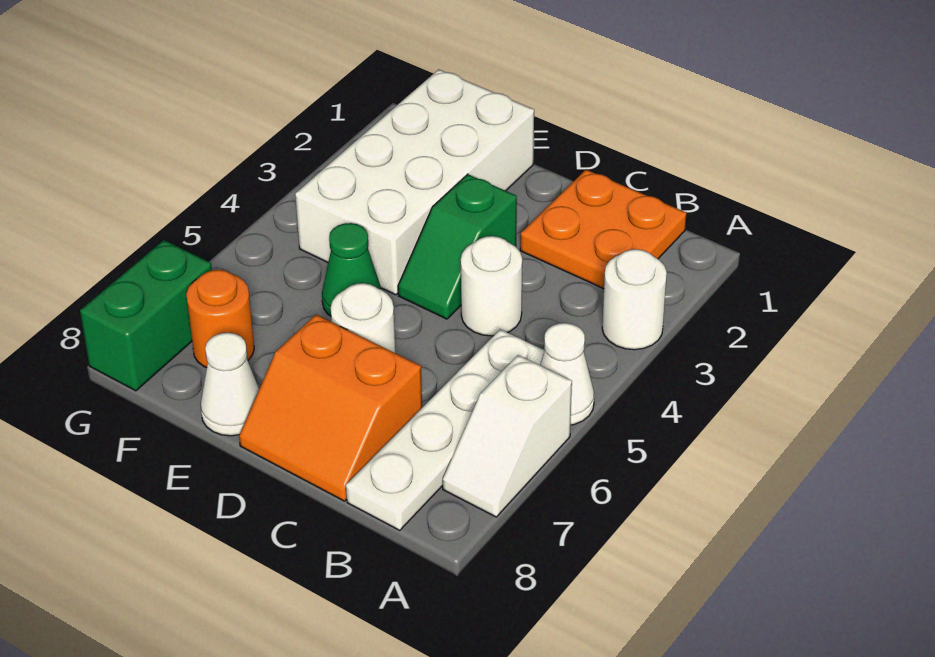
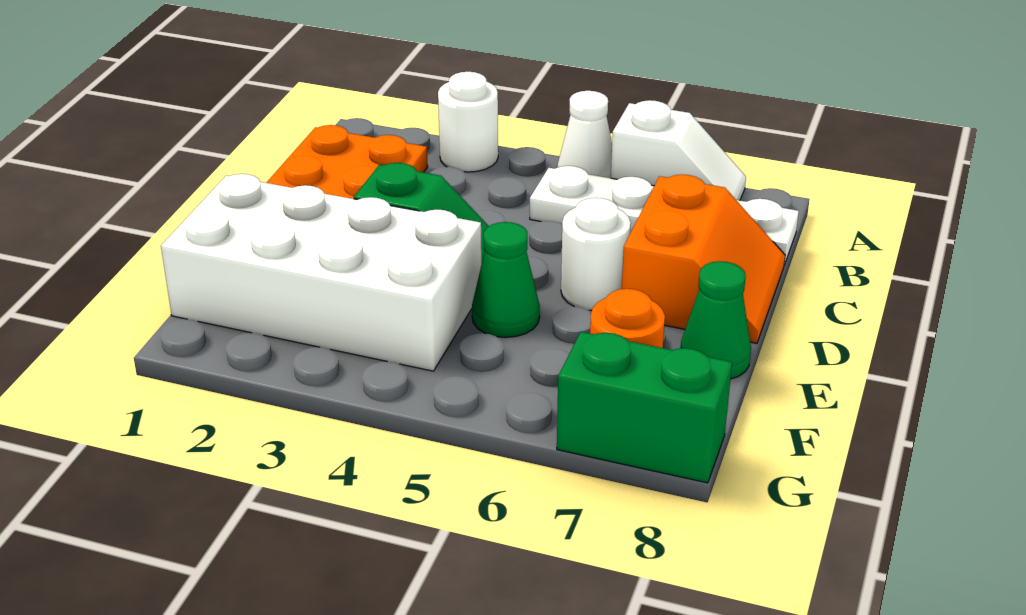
white 1x1 round brick [461,236,522,336] -> none
white 1x1 cone [201,333,259,436] -> green 1x1 cone [680,261,751,379]

